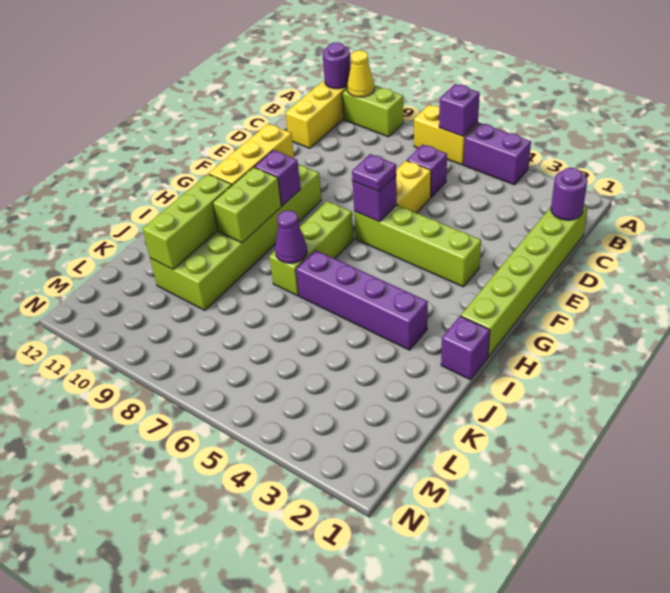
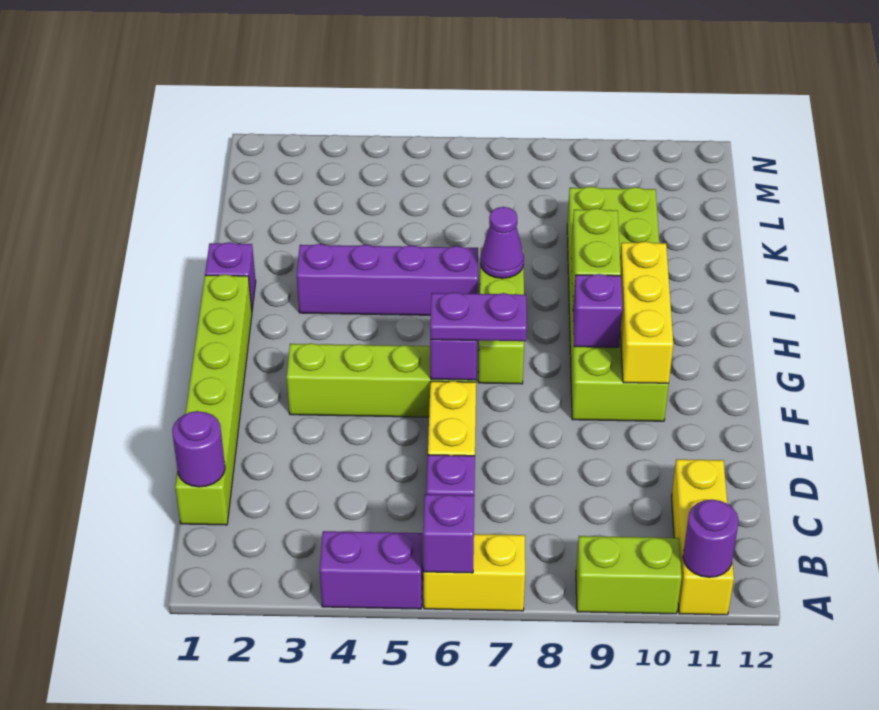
yellow 1x1 cone [347,50,374,97] -> none
purple 1x1 plate [352,154,396,192] -> purple 1x2 plate [430,292,527,341]
lime 1x3 brick [143,174,232,269] -> none

